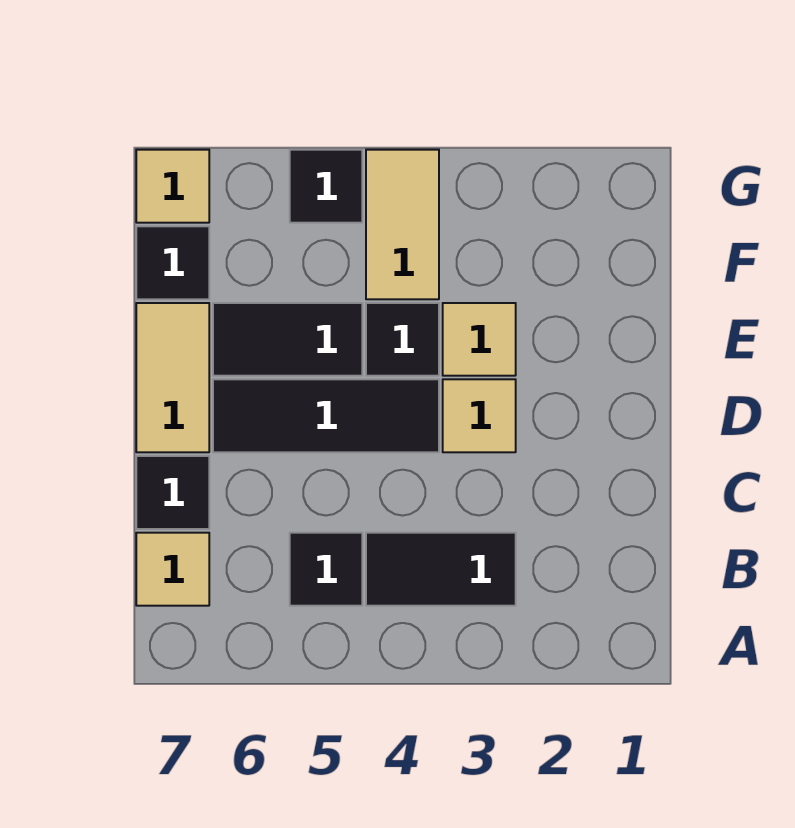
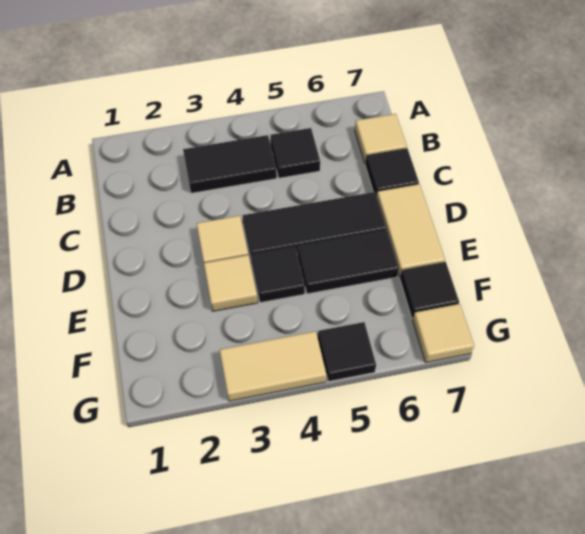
tan 1x2 tile [366,150,439,299] -> tan 1x2 tile turned to [220,331,326,401]

